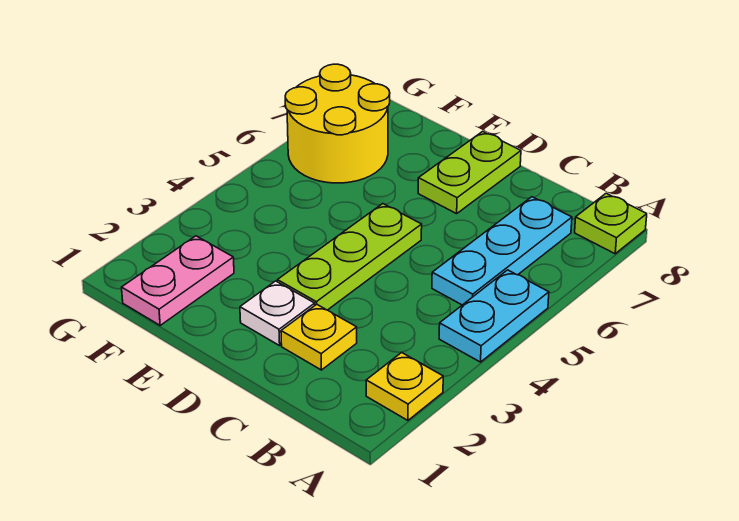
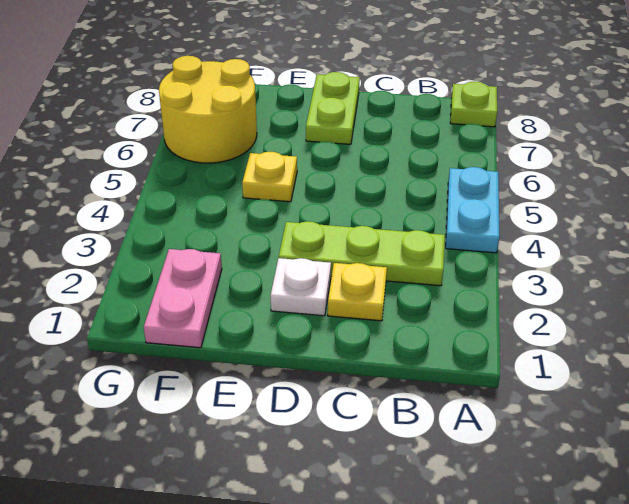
yellow 1x1 plate [366,353,443,420] -> yellow 1x1 plate moved to [242,152,297,202]
cyan 1x3 plate [432,197,572,305] -> none
lime 1x3 plate [277,204,422,310] -> lime 1x3 plate turned to [279,221,445,286]

